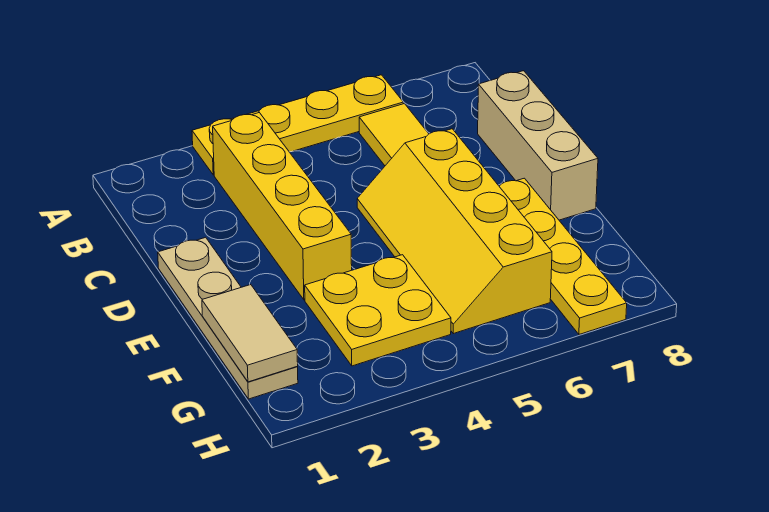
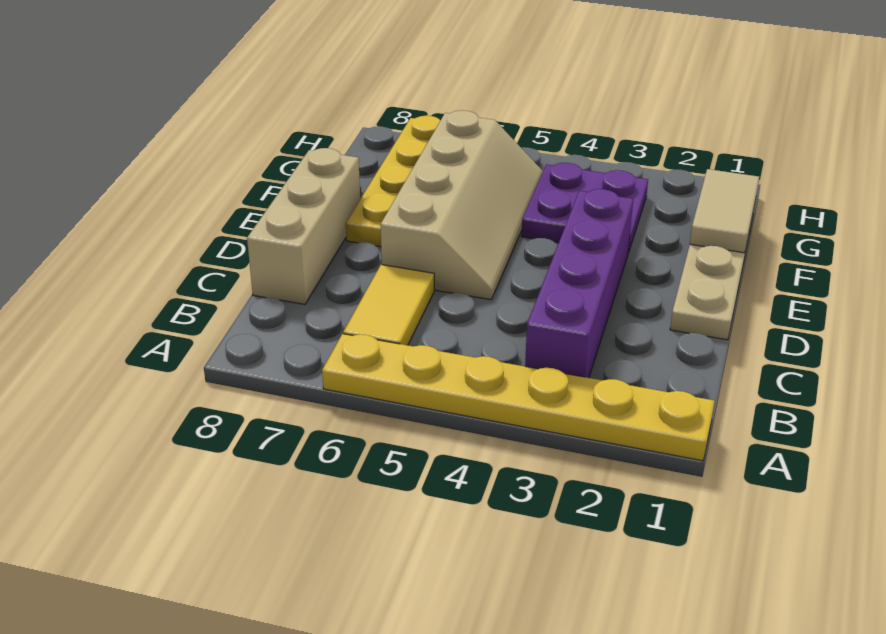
yellow 1x4 plate [192,75,403,175] -> yellow 1x6 plate [322,334,715,461]
yellow 1x4 brick [213,113,352,300] -> purple 1x4 brick [525,189,633,378]
yellow 2x4 slope [357,129,552,334] -> tan 2x4 slope [380,110,543,300]
yellow 2x2 plate [305,255,451,366] -> purple 2x2 plate [522,163,648,253]

